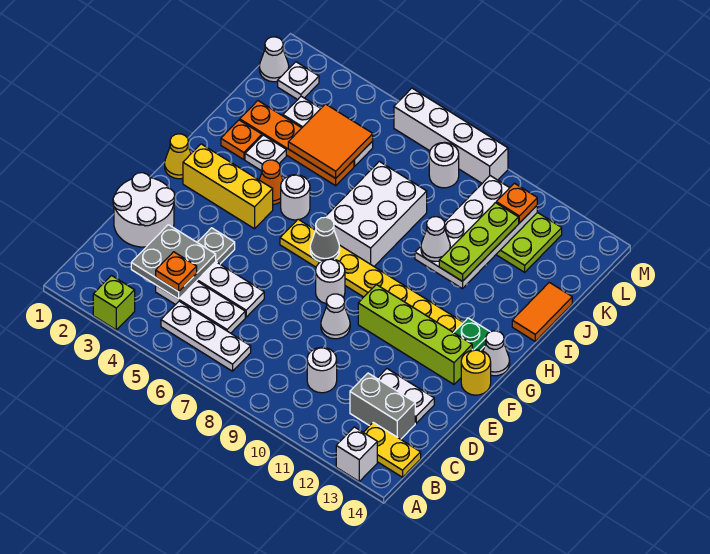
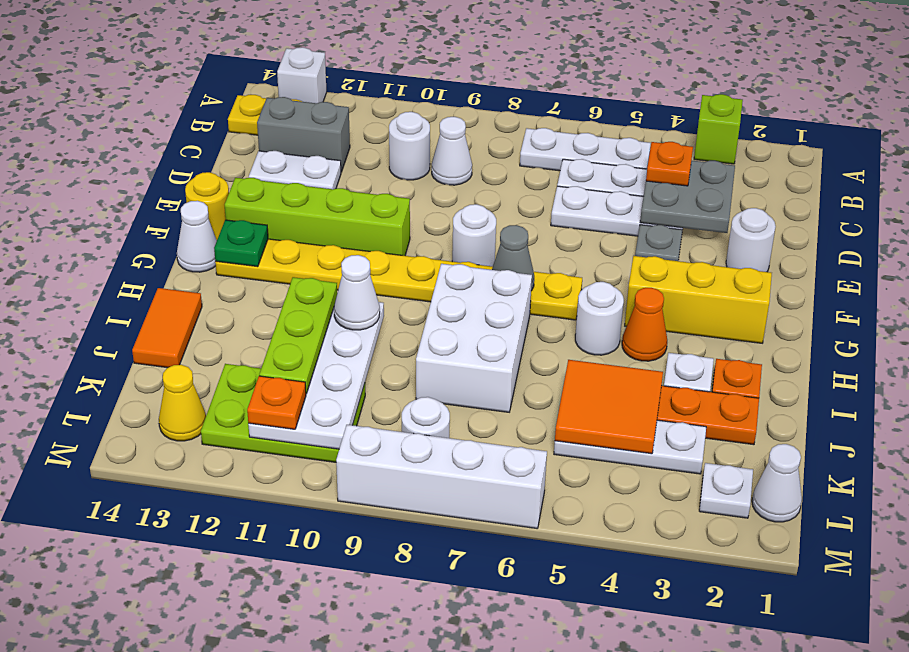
white 2x2 round brick [113,173,175,247] -> white 1x1 round brick [726,208,776,272]
white 1x1 cone [321,294,350,339] -> white 1x1 cone moved to [432,117,472,185]
yellow 1x1 cone [165,134,191,179] -> yellow 1x1 cone moved to [159,365,206,441]

